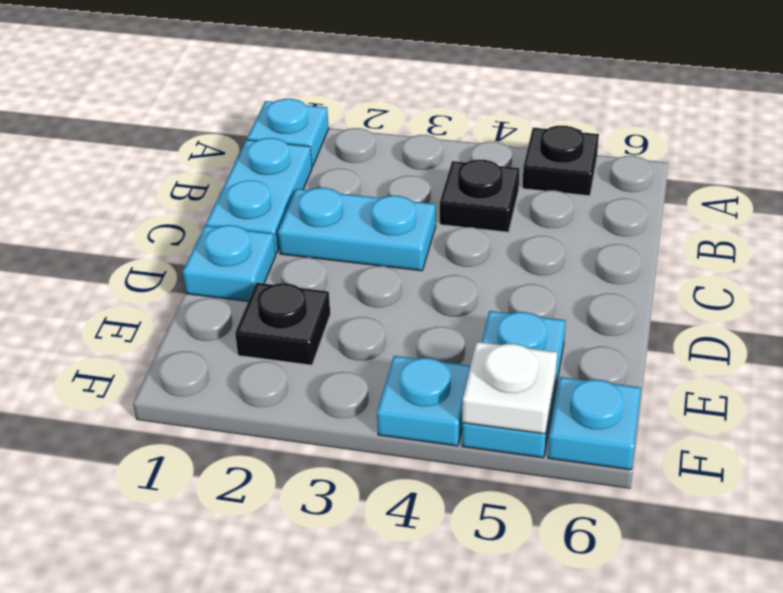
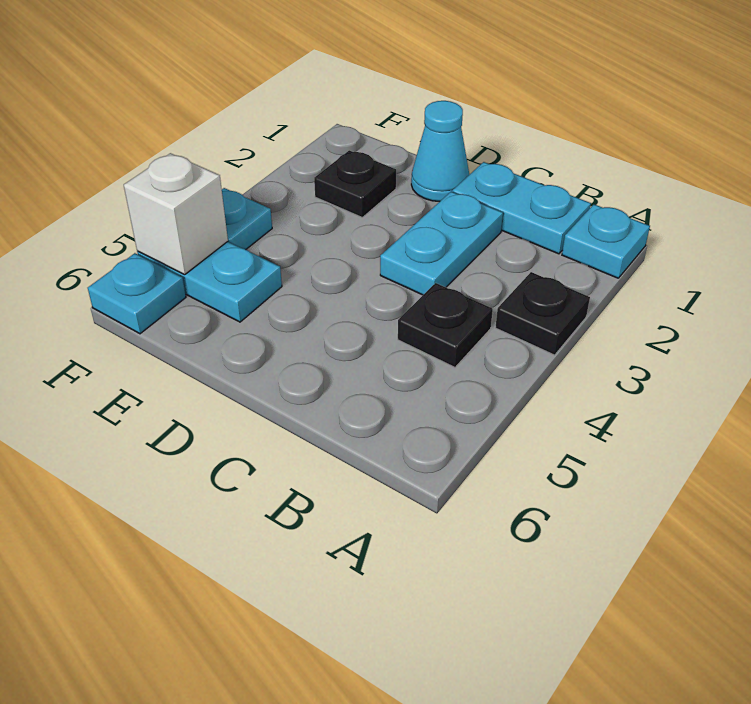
black 1x1 plate [523,126,599,196] -> black 1x1 plate moved to [495,272,590,355]
cyan 1x1 plate [183,225,276,301] -> cyan 1x1 cone [411,101,469,202]
white 1x1 plate [462,342,557,434] -> white 1x1 brick [124,153,228,275]

